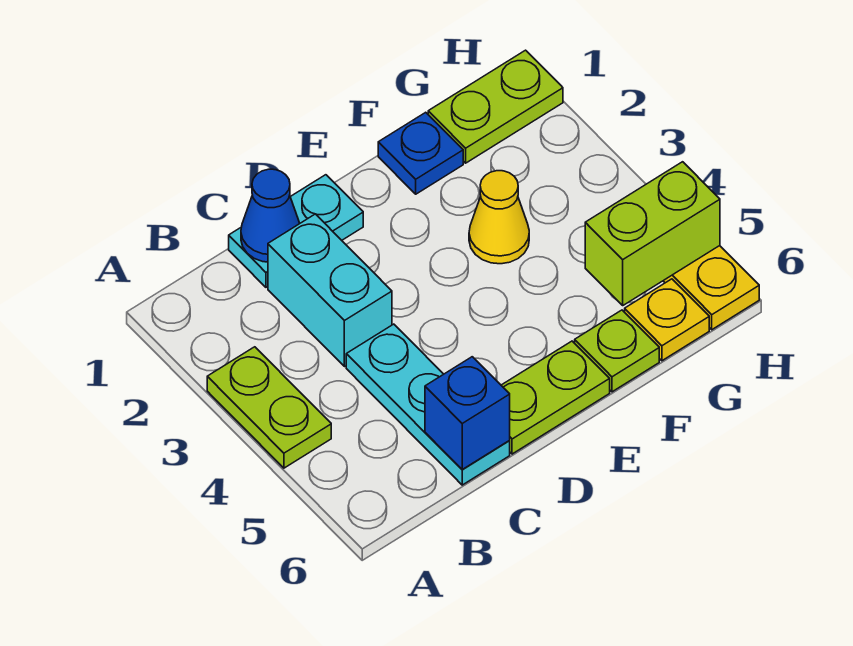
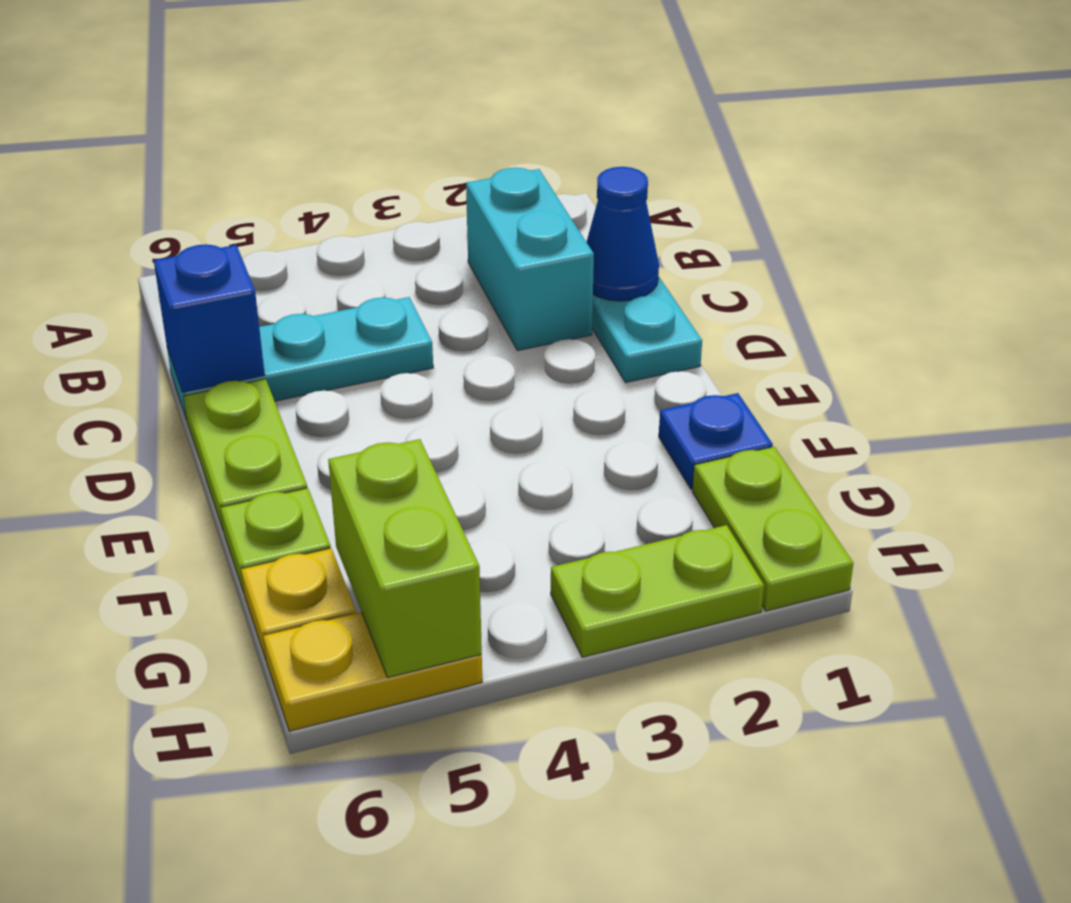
lime 1x2 plate [207,347,331,468] -> lime 1x2 plate moved to [551,525,764,657]
cyan 1x2 brick [268,214,392,367] -> cyan 1x2 brick turned to [466,168,594,351]
yellow 1x1 cone [469,171,529,264] -> none

